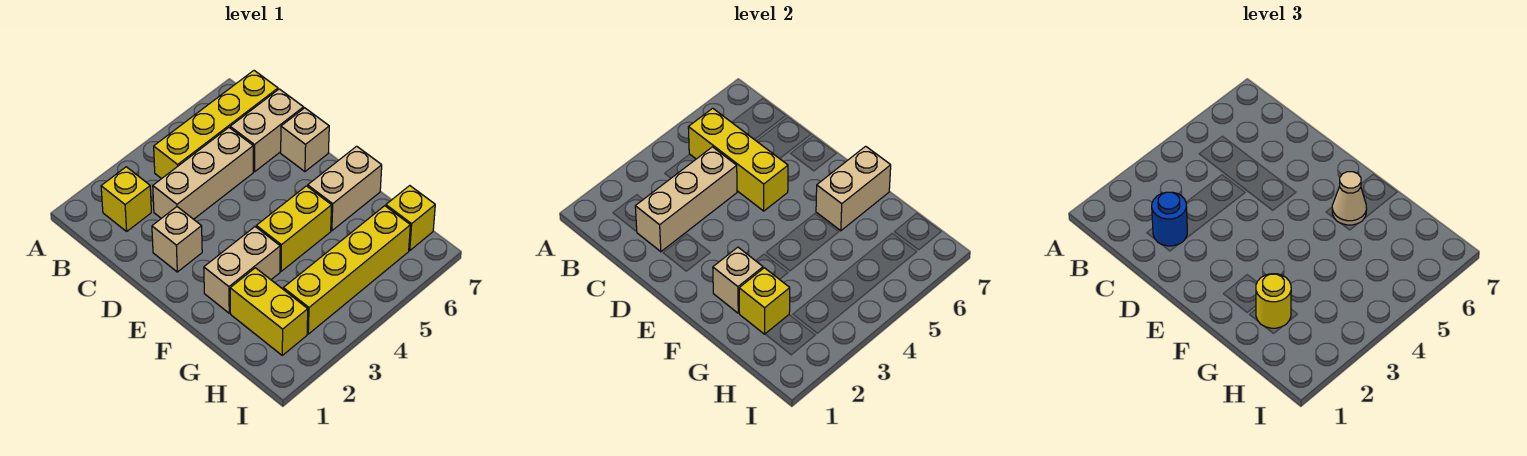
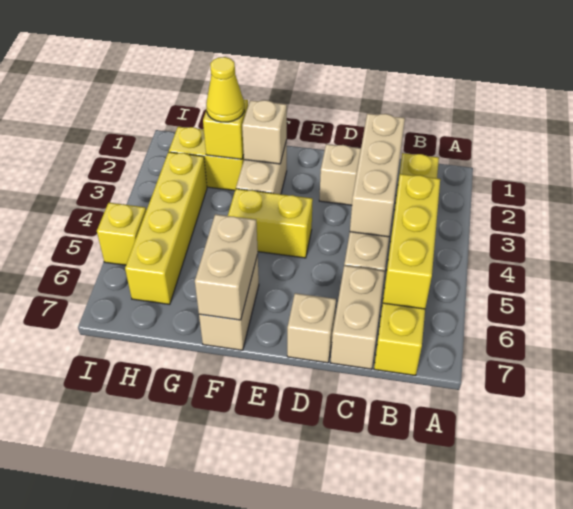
yellow 1x3 brick [688,108,788,211] -> yellow 1x3 brick turned to [383,174,440,309]
blue 1x1 round brick [1152,192,1187,246] -> none
yellow 1x2 brick [256,186,332,271] -> yellow 1x2 brick turned to [228,189,313,258]
tan 1x1 cone [1332,172,1367,225] -> none
yellow 1x1 round brick [1256,274,1291,328] -> yellow 1x1 cone [206,57,244,122]
yellow 1x1 brick [386,186,435,250] -> yellow 1x1 brick moved to [97,203,146,265]

